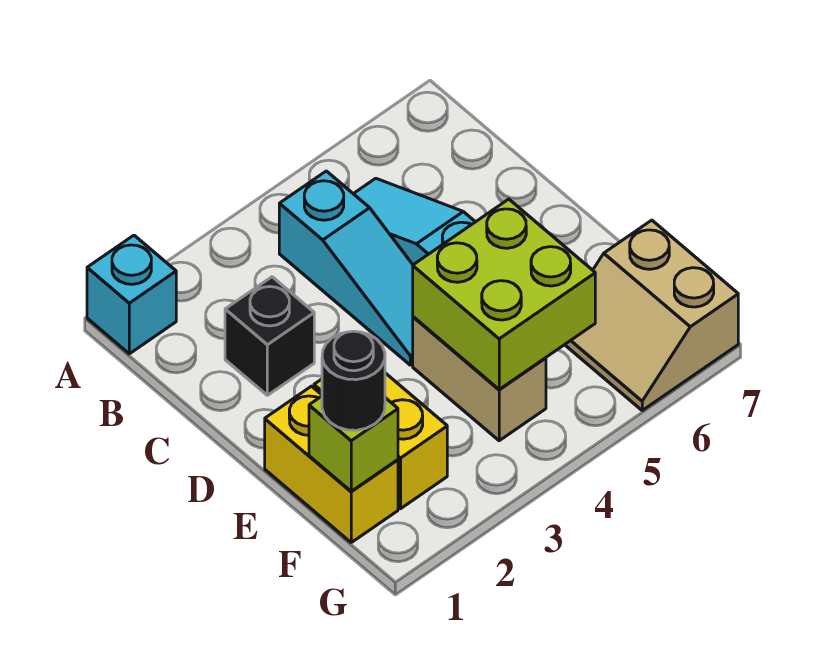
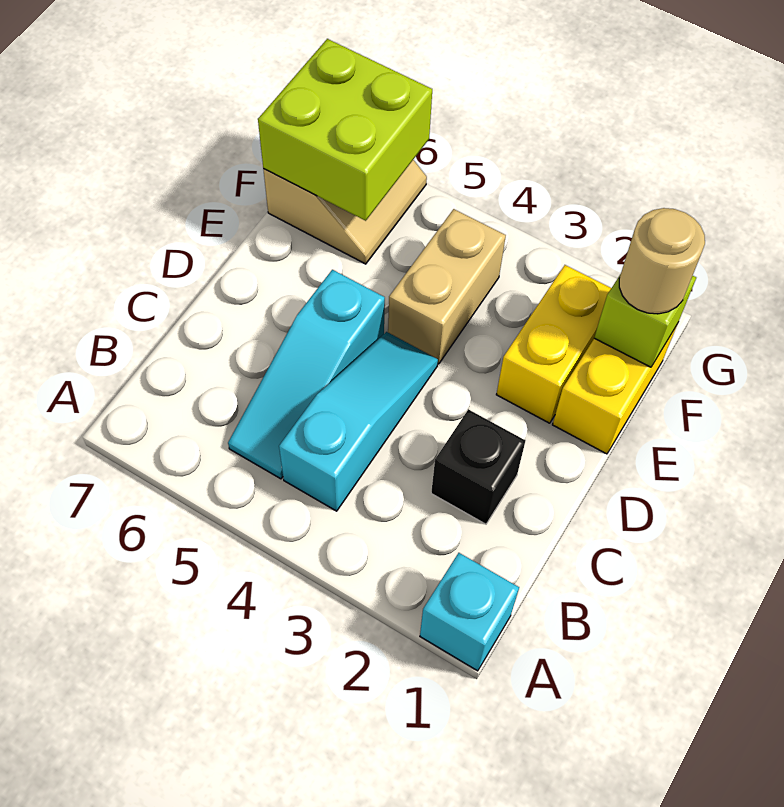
lime 2x2 brick [413,199,595,389] -> lime 2x2 brick moved to [258,39,432,221]
black 1x1 round brick [322,331,385,430] -> tan 1x1 round brick [619,208,705,314]

